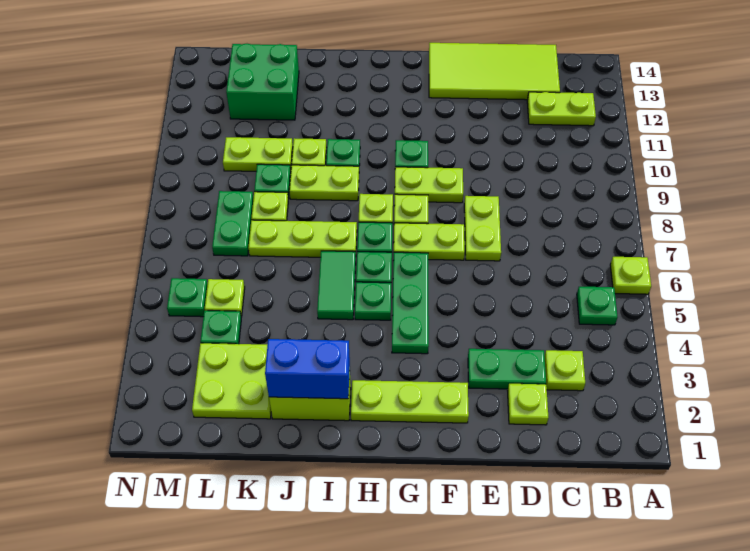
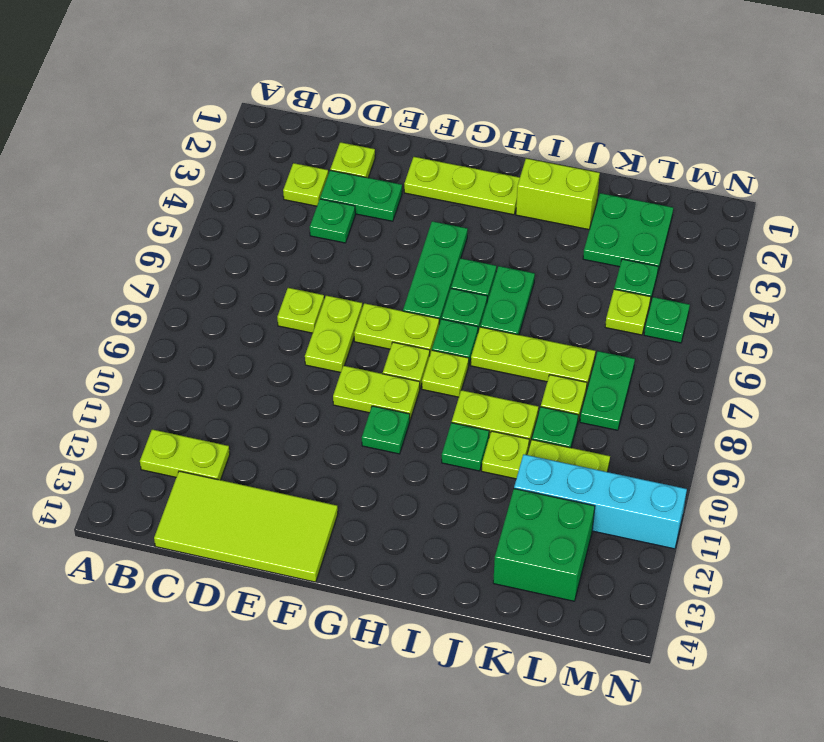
lime 1x1 plate [610,257,651,294] -> lime 1x1 plate moved to [277,288,324,333]
green 1x1 plate [577,287,617,325] -> green 1x1 plate moved to [310,199,355,243]
blue 1x2 brick [265,339,350,399] -> none
green 1x2 tile [317,251,356,320] -> green 1x2 plate [480,266,535,335]
lime 2x2 plate [192,343,271,419] -> green 2x2 plate [583,193,673,271]
none -> cyan 1x4 brick [514,454,687,549]

